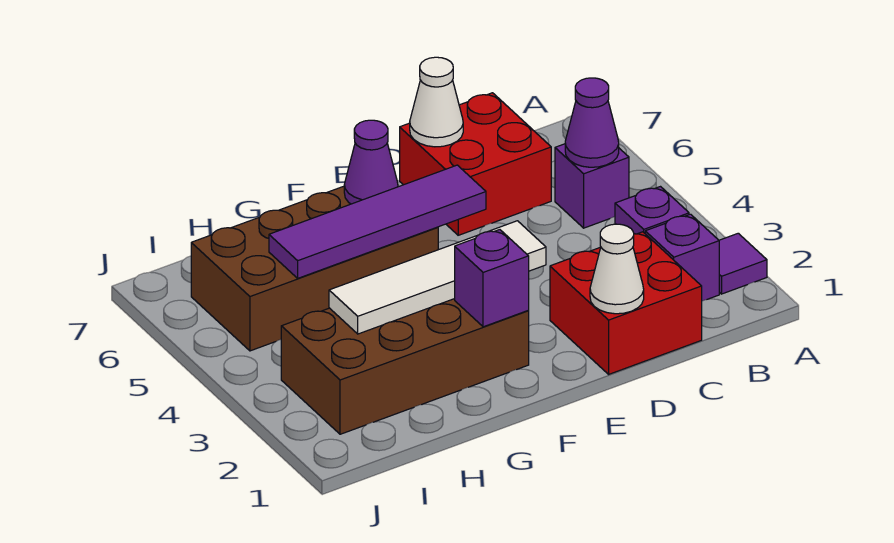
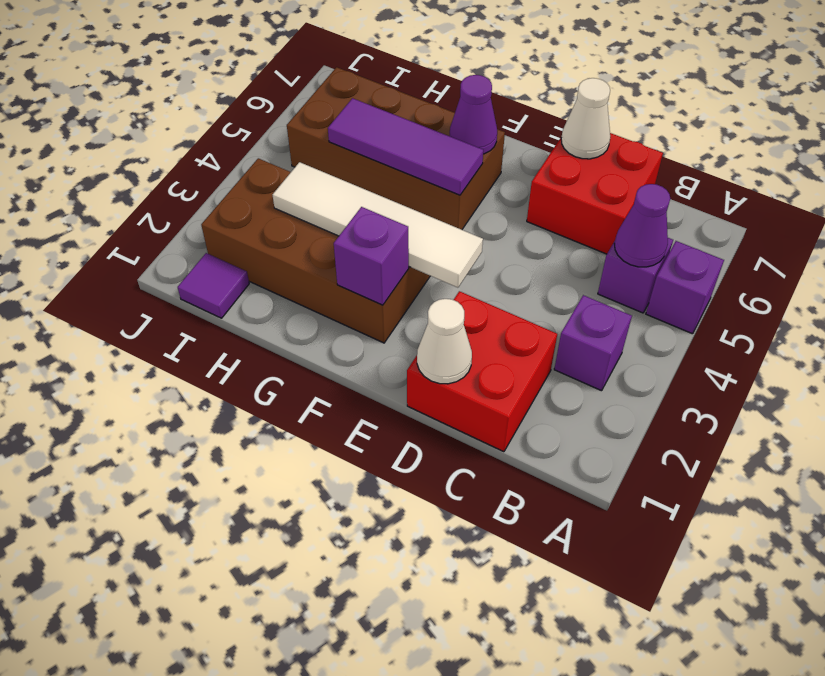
purple 1x1 tile [719,233,767,294] -> purple 1x1 tile moved to [178,253,249,318]
purple 1x1 brick [645,214,719,301] -> purple 1x1 brick moved to [646,241,724,334]
purple 1x4 tile [269,165,486,278] -> purple 1x3 tile [328,98,483,195]

